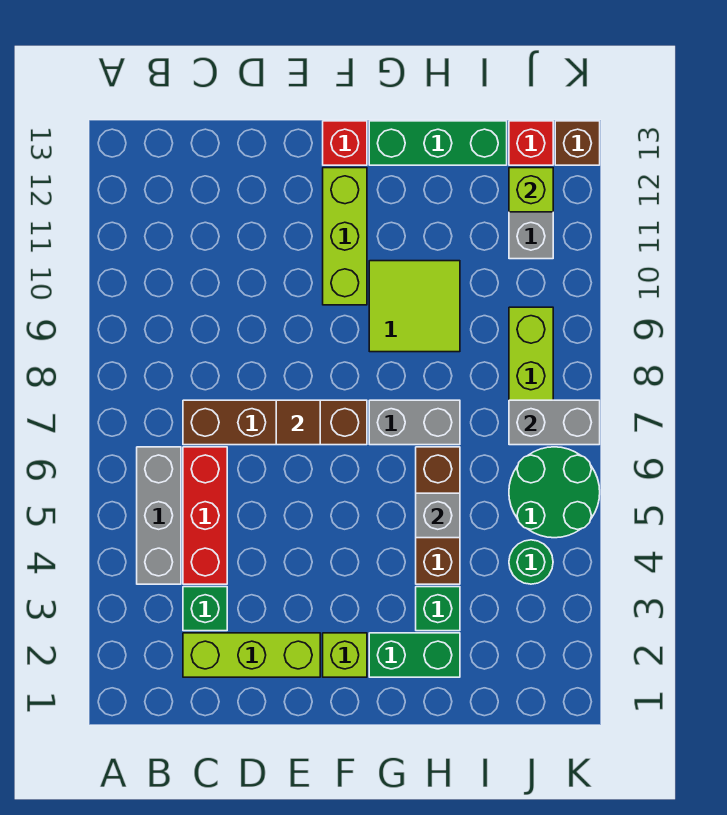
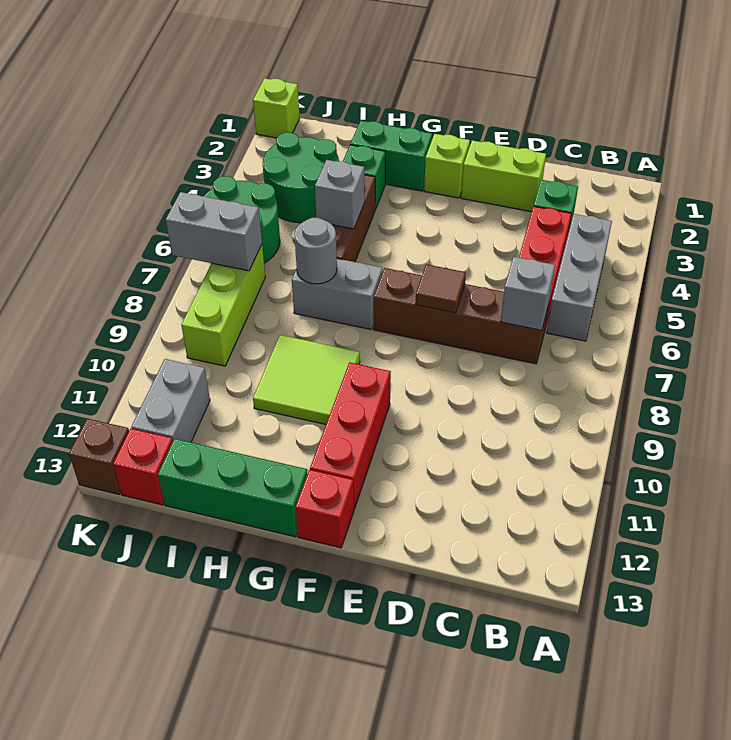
lime 1x3 brick [183,633,320,677] -> lime 1x2 brick [461,140,546,212]
none -> grey 1x1 brick [501,257,555,330]
lime 1x3 brick [323,168,367,305] -> red 1x3 brick [310,362,391,509]
none -> grey 1x1 round brick [294,218,337,284]
green 1x1 round brick [509,540,553,584] -> green 2x2 round brick [263,132,339,223]
lime 1x1 brick [509,168,553,212] -> lime 1x1 brick moved to [253,78,300,138]

